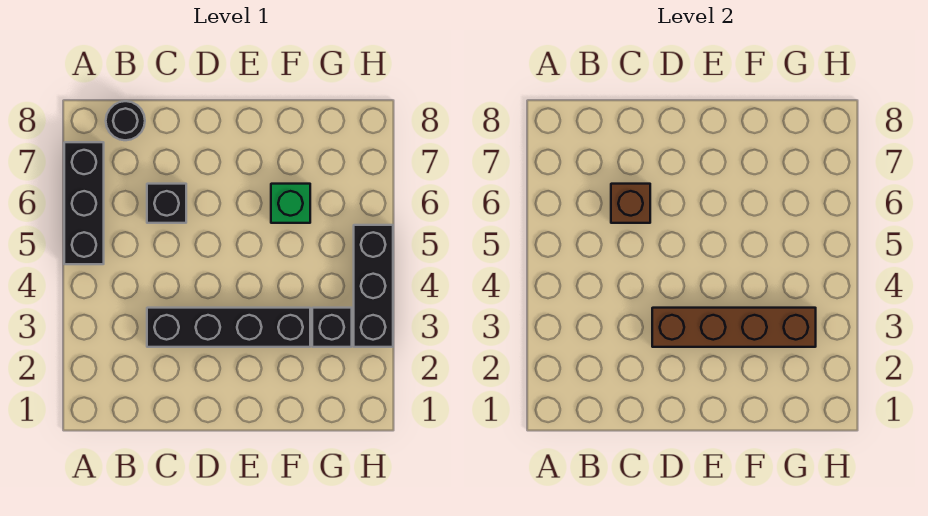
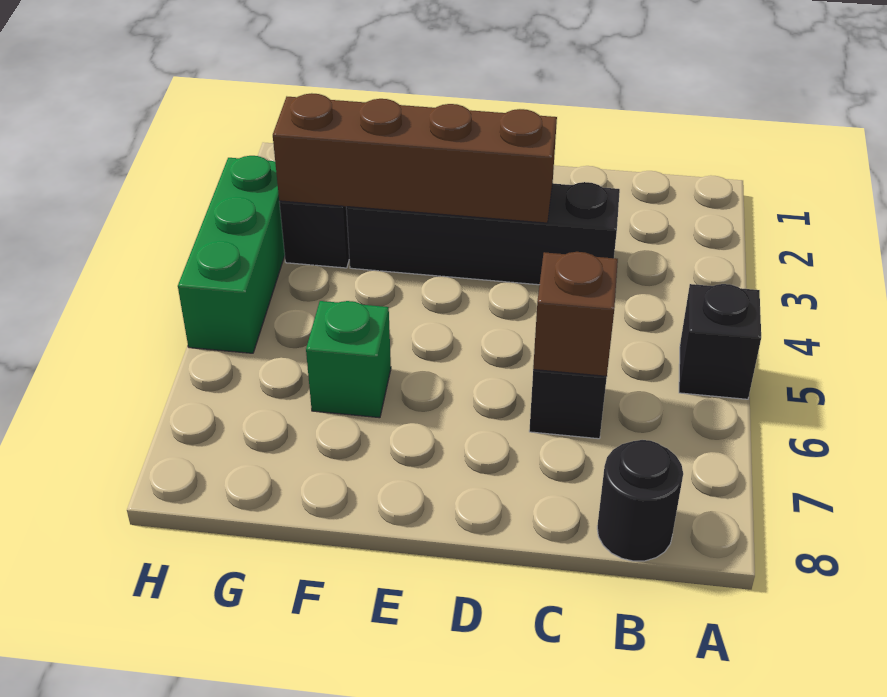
black 1x3 brick [64,142,104,264] -> black 1x1 brick [679,284,761,399]
black 1x3 brick [354,225,393,347] -> green 1x3 brick [178,156,285,353]

